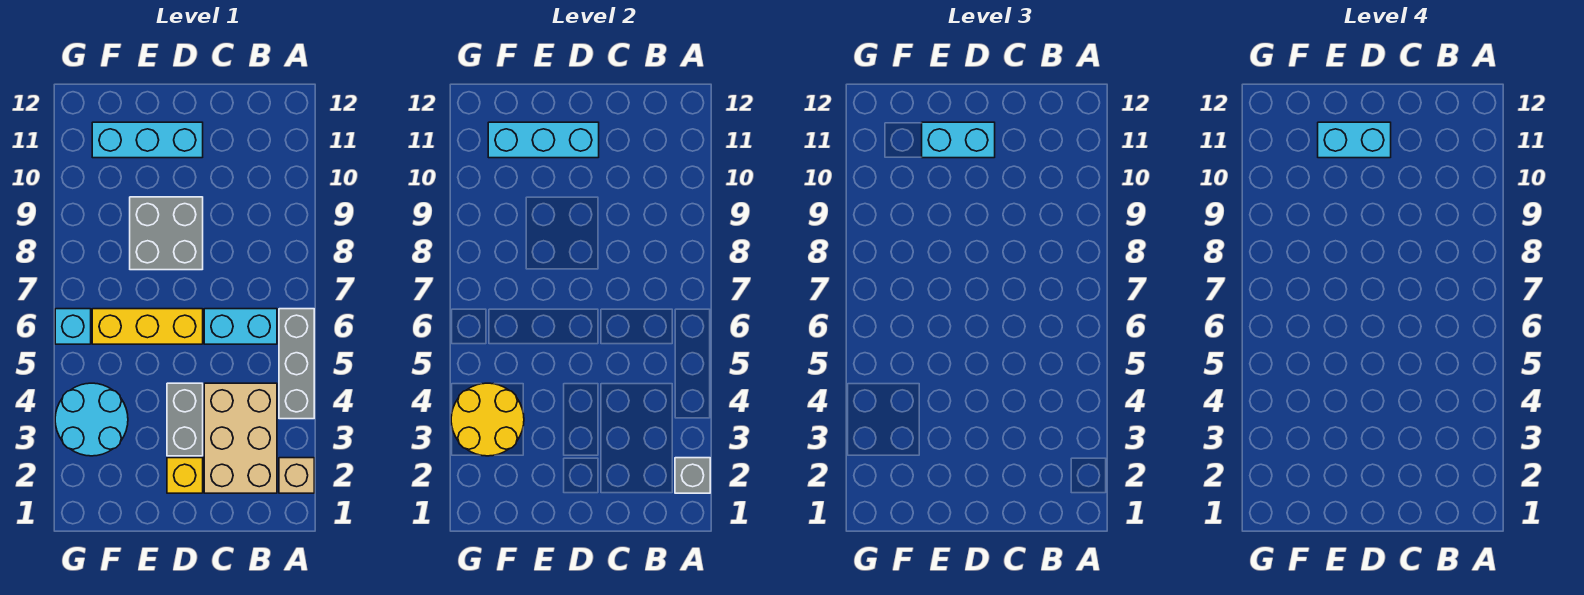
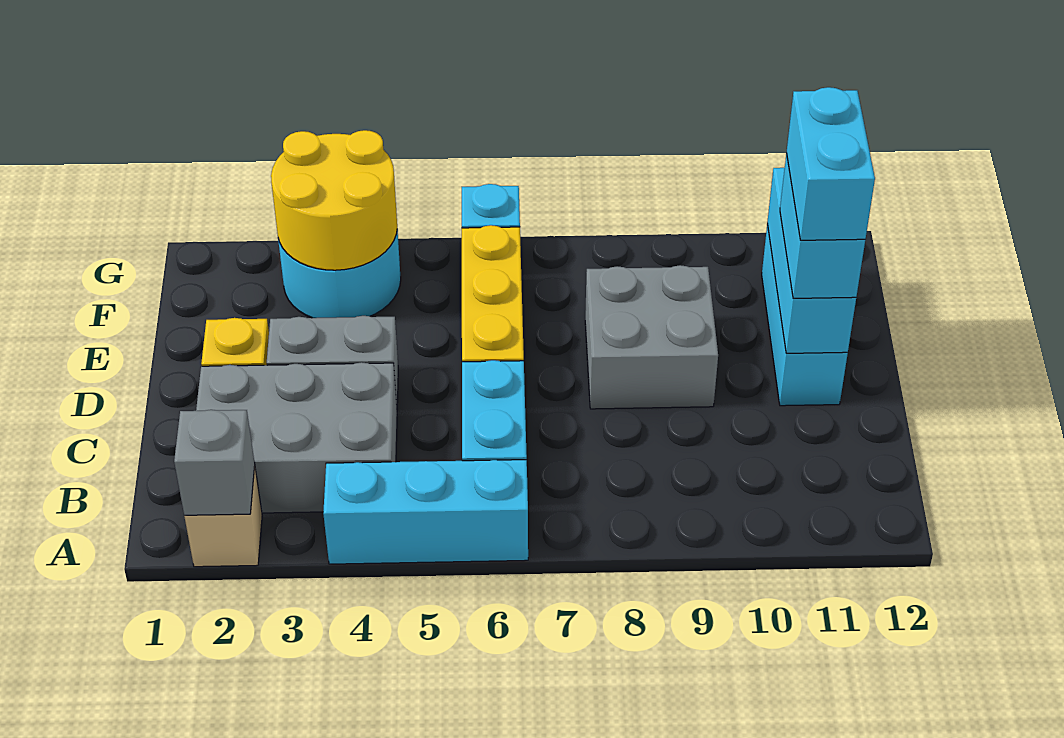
grey 1x3 brick [279,309,314,419] -> cyan 1x3 brick [323,460,528,564]
tan 2x3 brick [204,383,277,493] -> grey 2x3 brick [196,362,397,513]

